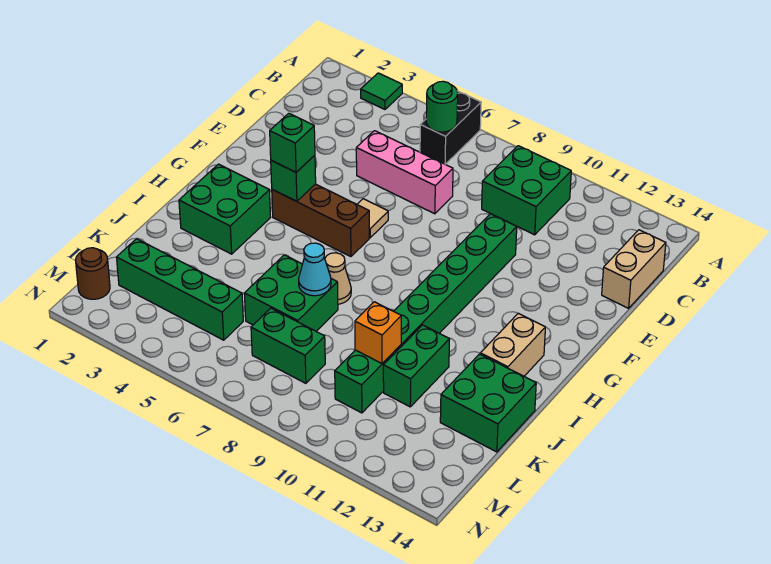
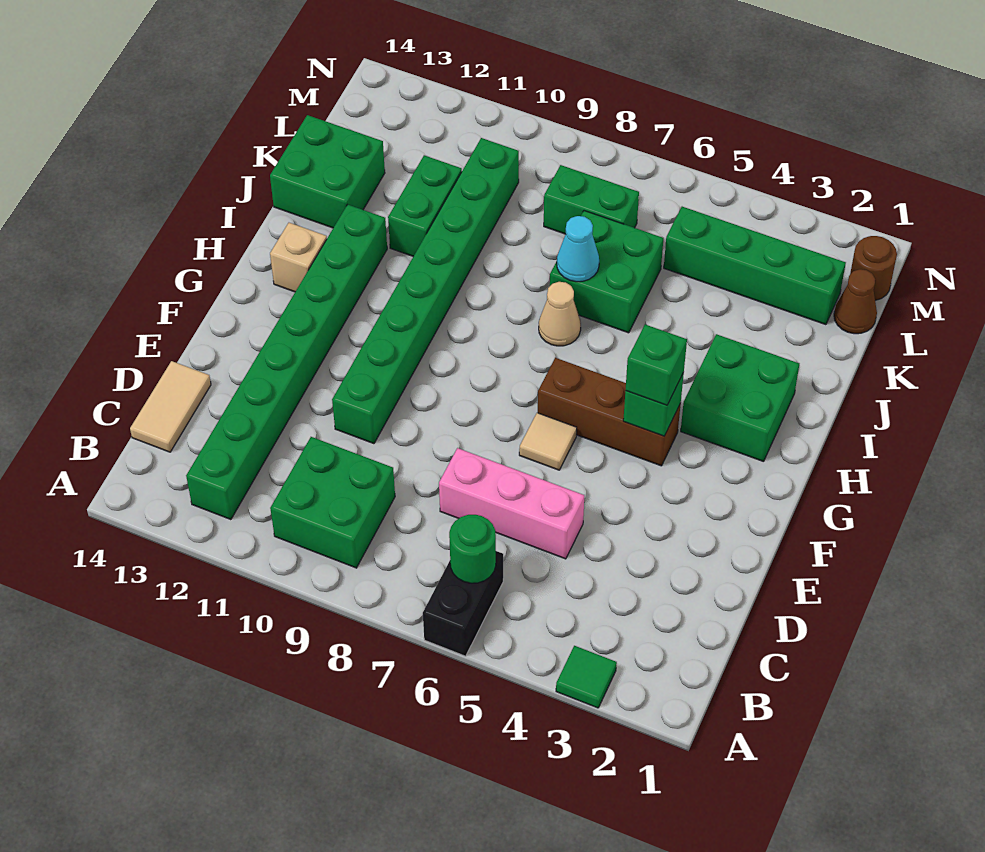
none -> green 1x8 brick [186,205,387,520]
tan 1x2 brick [602,230,666,308] -> tan 1x2 tile [130,361,211,452]
tan 1x2 brick [480,313,545,376] -> tan 1x1 brick [270,223,327,292]
orange 1x1 brick [355,302,401,363] -> none
none -> brown 1x1 cone [834,269,877,334]

